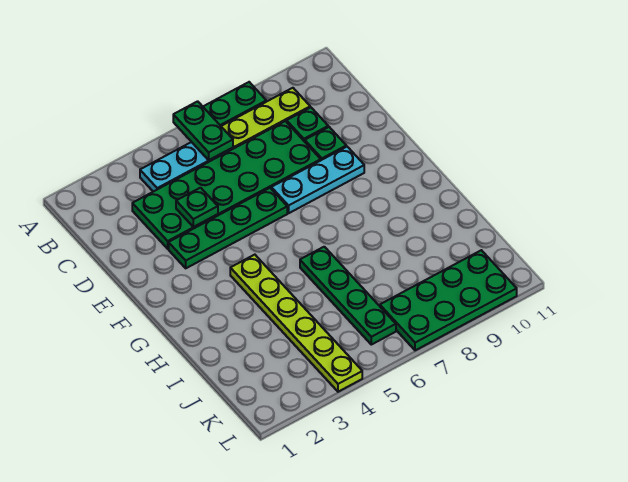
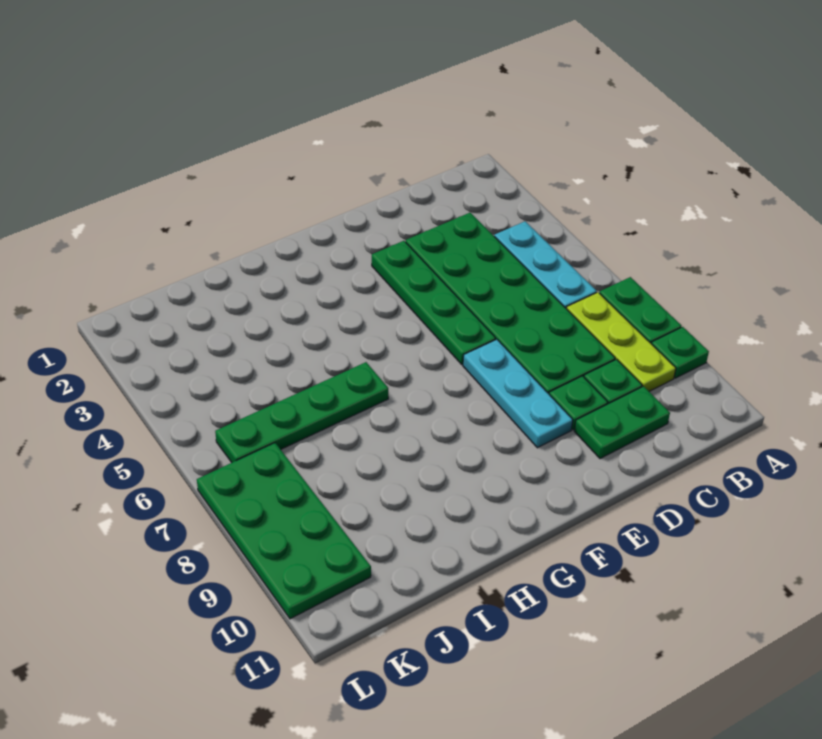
green 1x2 plate [173,101,233,160] -> green 1x2 plate moved to [574,386,670,459]
green 1x1 plate [176,188,218,227] -> green 1x1 plate moved to [651,327,709,378]
lime 1x6 plate [230,255,362,392] -> none

